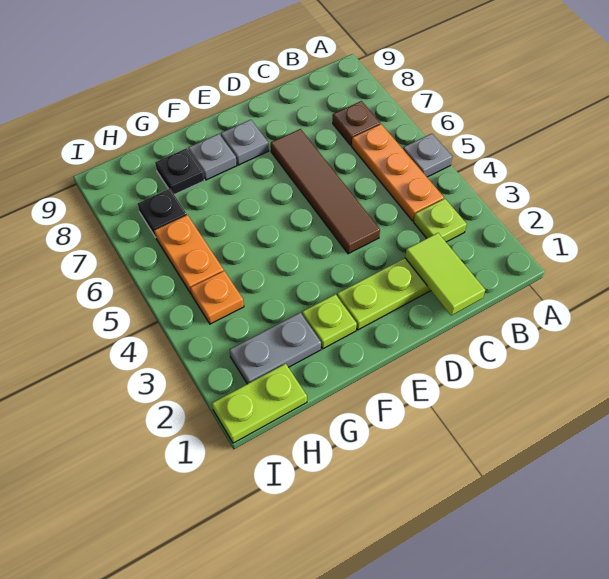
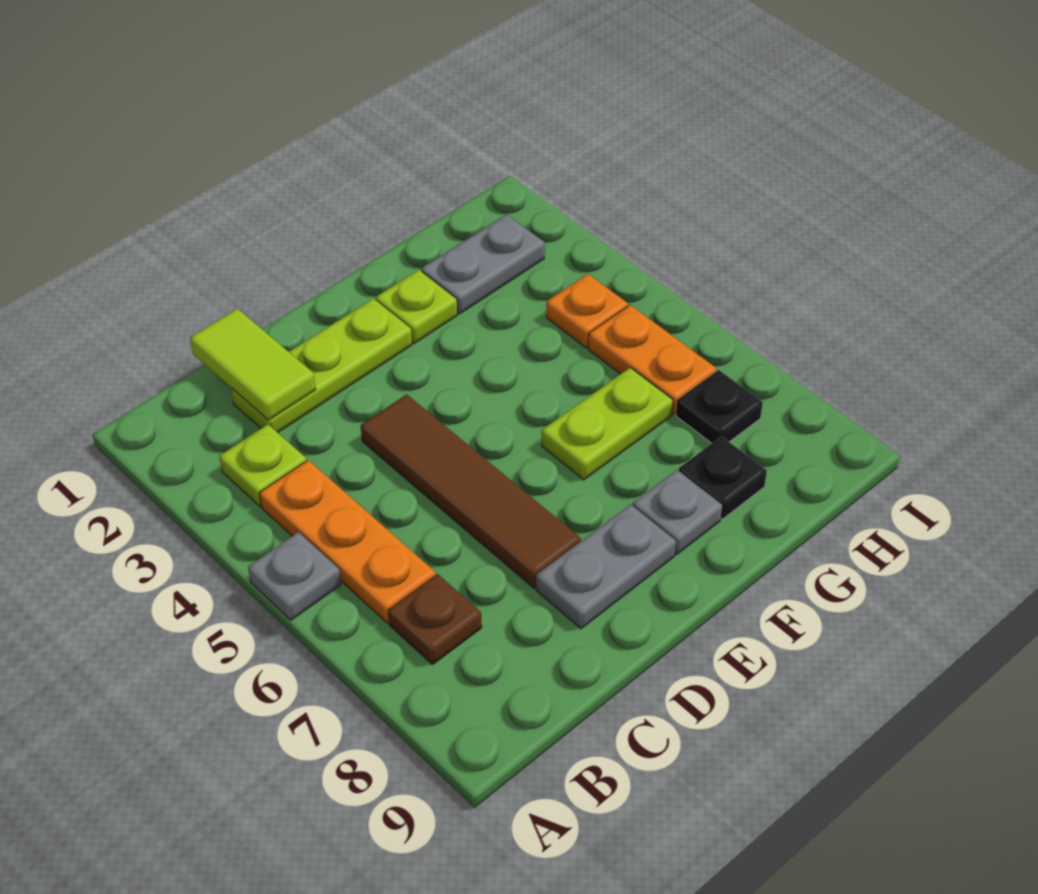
grey 1x1 plate [221,120,269,165] -> grey 1x2 plate [536,505,676,629]
lime 1x2 plate [212,364,307,443] -> lime 1x2 plate moved to [542,368,673,480]

